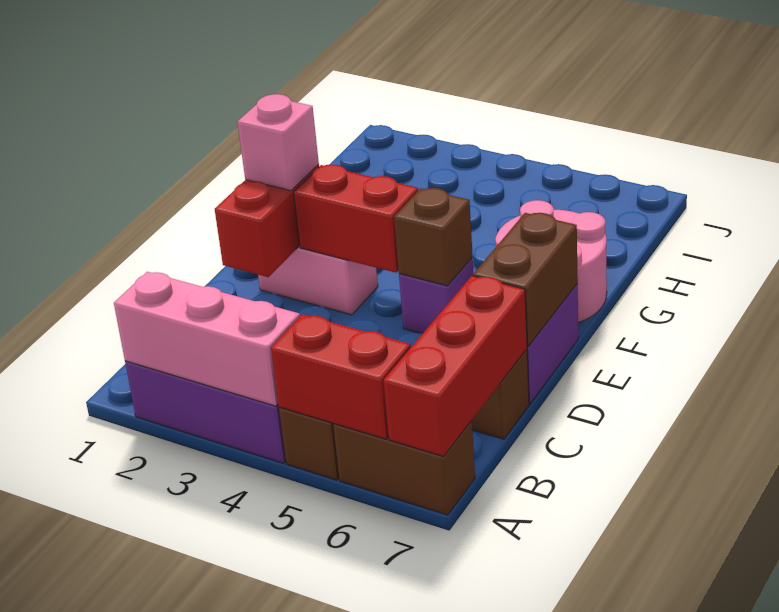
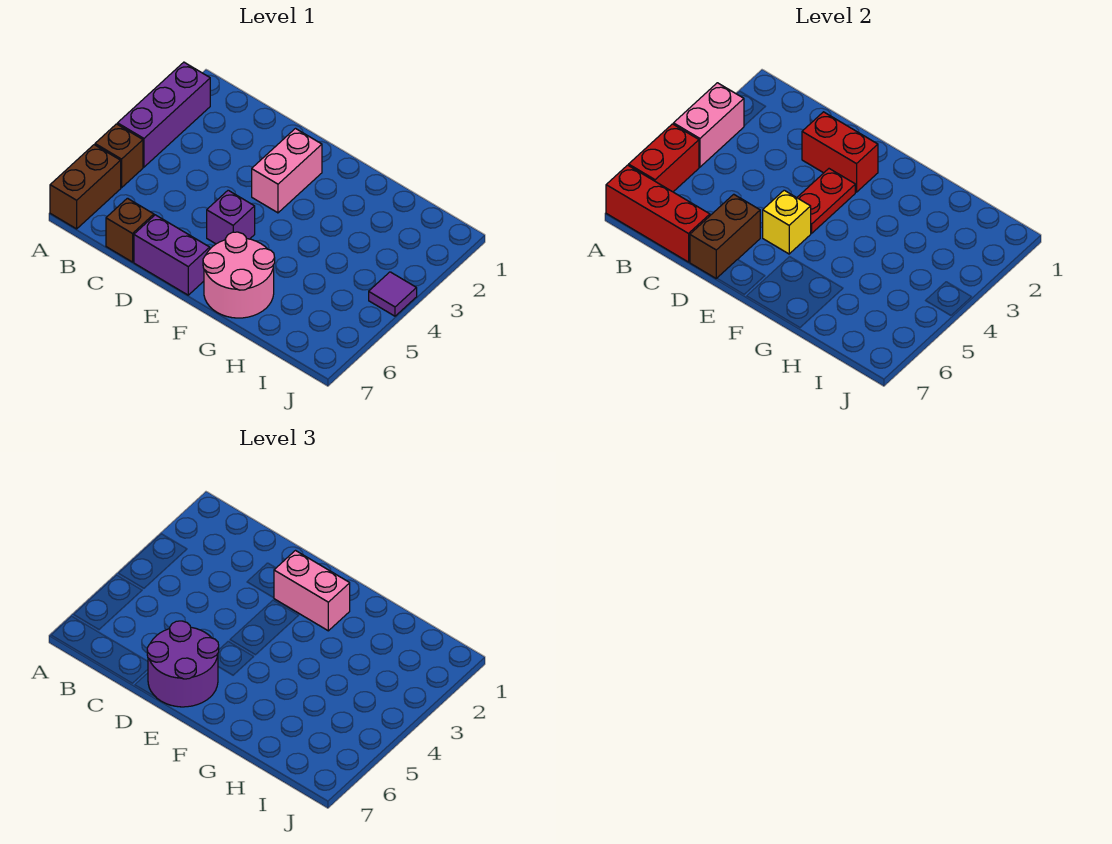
pink 1x3 brick [114,272,300,406] -> pink 1x2 brick [673,83,744,167]
none -> purple 2x2 round brick [147,621,219,707]
brown 1x2 brick [473,213,578,347] -> brown 1x2 brick turned to [690,194,760,279]
pink 1x1 brick [237,94,319,190] -> pink 1x2 brick [274,551,350,631]
red 1x2 brick [294,164,418,273] -> red 1x2 plate [797,169,855,233]
brown 1x1 brick [394,188,473,286] -> yellow 1x1 brick [763,190,811,254]
none -> purple 1x1 tile [369,272,417,316]

